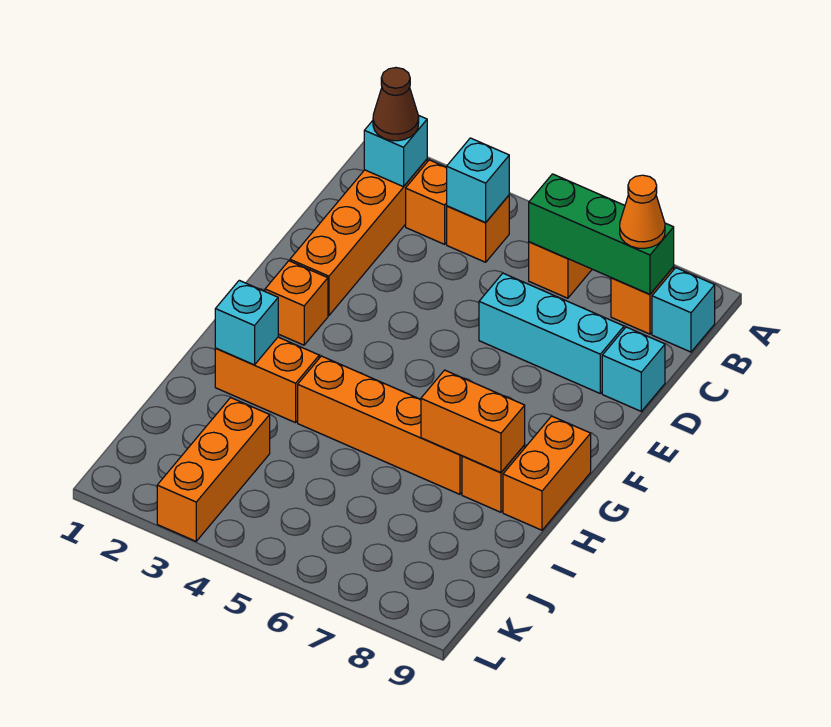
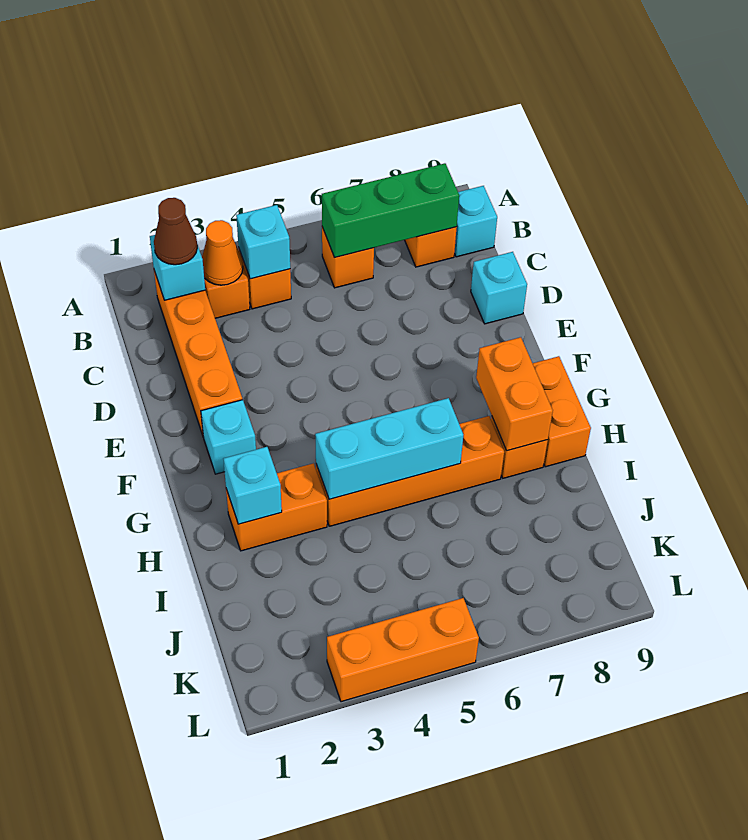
orange 1x1 cone [620,175,665,248] -> orange 1x1 cone moved to [202,220,243,285]
cyan 1x3 brick [479,273,624,393] -> cyan 1x3 brick moved to [315,398,463,499]
orange 1x1 brick [265,261,328,345] -> cyan 1x1 brick [201,400,256,474]
orange 1x2 brick [421,370,525,472] -> orange 1x2 brick turned to [476,337,553,451]
orange 1x3 brick [157,398,270,541] -> orange 1x3 brick turned to [327,598,479,702]

